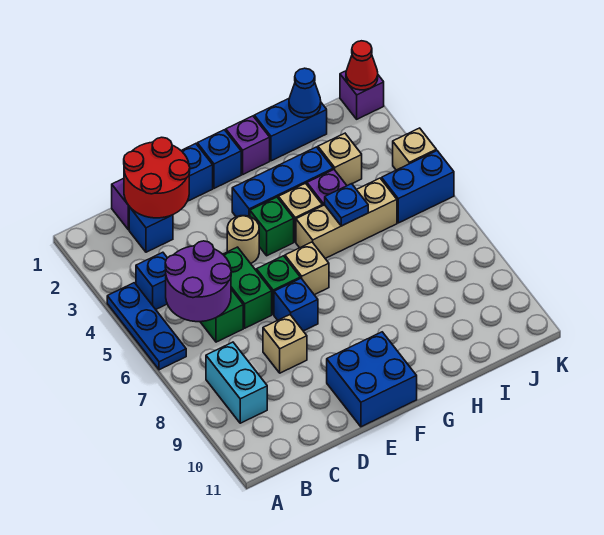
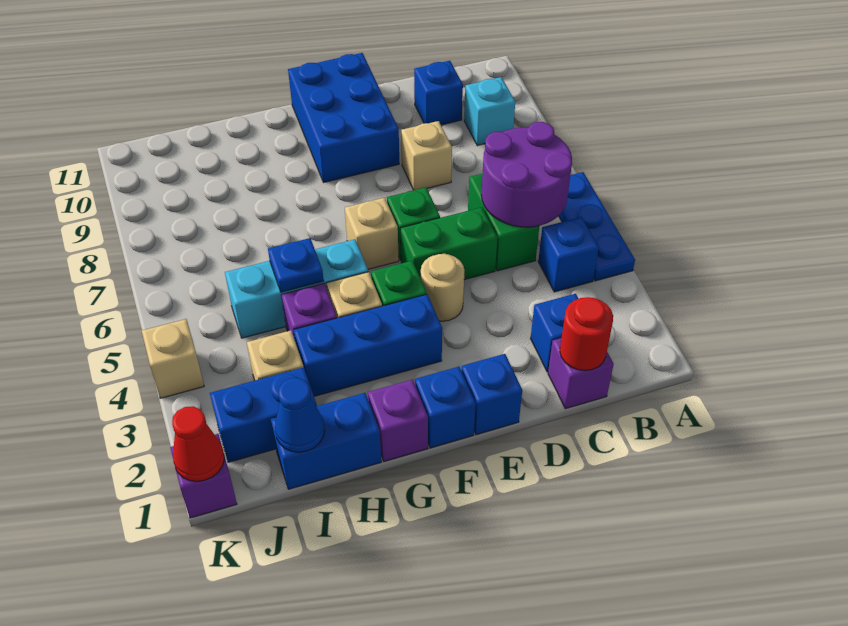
cyan 1x2 brick [206,342,267,423] -> cyan 1x1 brick [464,77,515,146]
red 2x2 round brick [124,137,190,218] -> red 1x1 round brick [560,297,613,371]
green 1x2 brick [223,247,272,328] -> green 1x2 brick turned to [400,207,498,280]
blue 1x1 brick [274,278,318,331] -> blue 1x1 brick moved to [414,61,463,125]
blue 2x2 brick [327,332,417,427] -> blue 2x3 brick [288,53,399,183]
tan 1x3 brick [296,178,397,258] -> cyan 1x3 brick [225,239,368,338]
blue 1x2 brick [382,151,454,223] -> blue 1x2 brick moved to [210,367,317,462]

